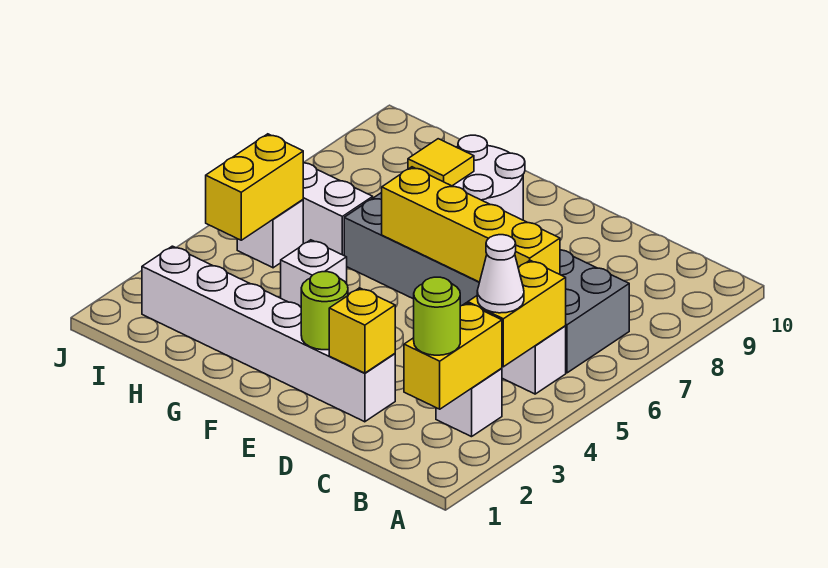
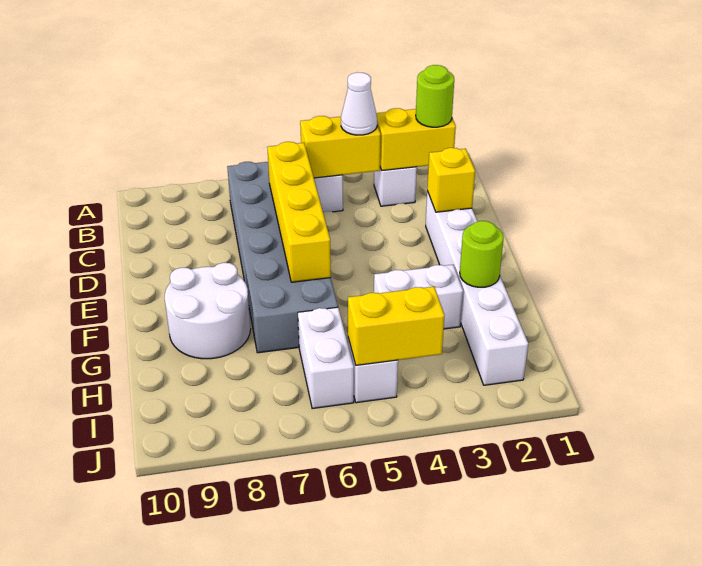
lime 1x1 round brick [301,272,348,350] -> lime 1x1 round brick moved to [460,221,504,287]
white 1x1 brick [281,240,347,307] -> white 1x2 brick [374,265,463,329]
yellow 1x1 tile [408,139,474,186] -> none

